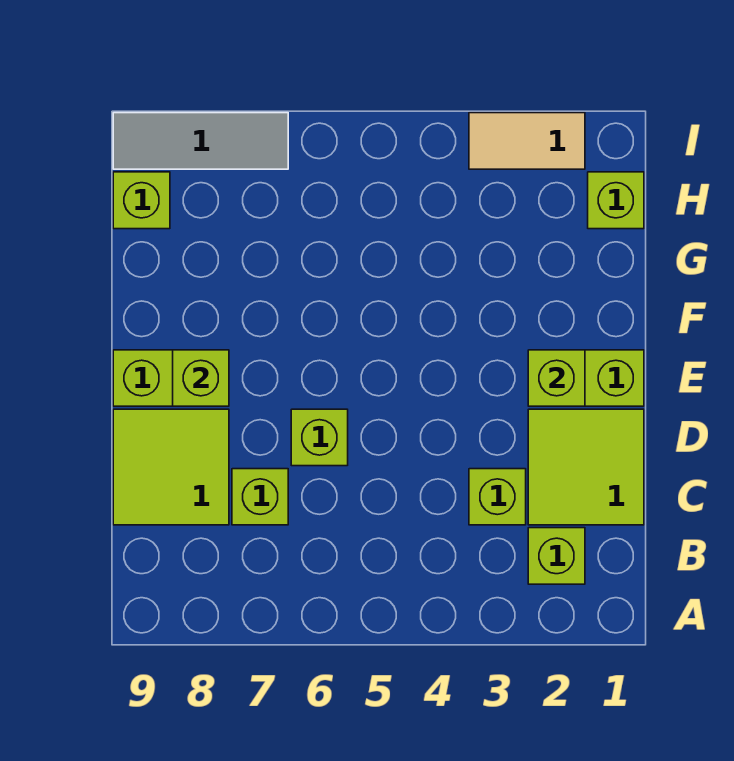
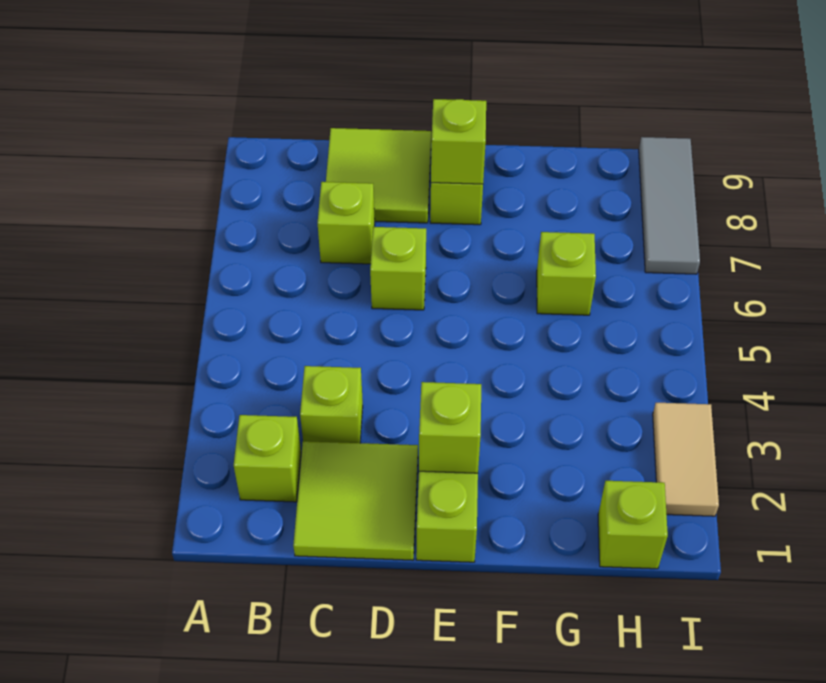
lime 1x1 brick [113,172,170,229] -> lime 1x1 brick moved to [537,232,596,315]

